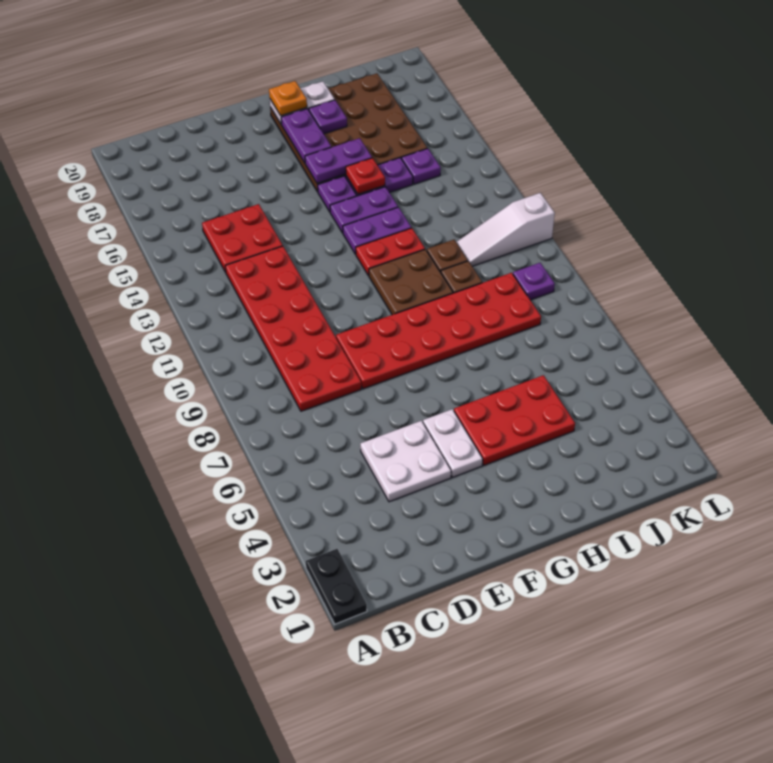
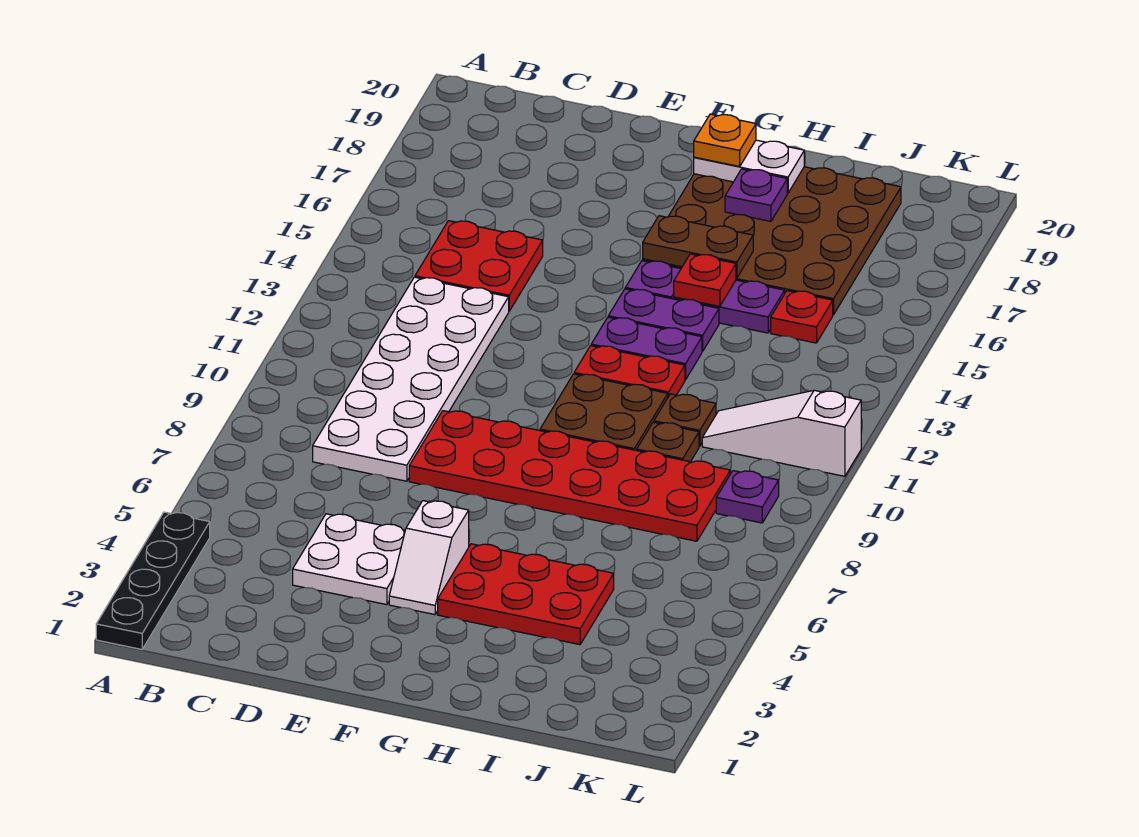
black 1x2 plate [306,549,367,624] -> black 1x4 plate [96,512,210,649]
red 2x6 plate [225,246,361,411] -> white 2x6 plate [313,277,509,481]
white 1x2 plate [423,409,483,477] -> white 1x2 slope [389,501,469,615]
purple 1x2 plate [305,138,372,183] -> brown 1x2 plate [643,216,753,278]
purple 1x2 plate [281,109,331,163] -> none
purple 1x1 plate [402,148,441,184] -> red 1x1 plate [771,291,833,343]

